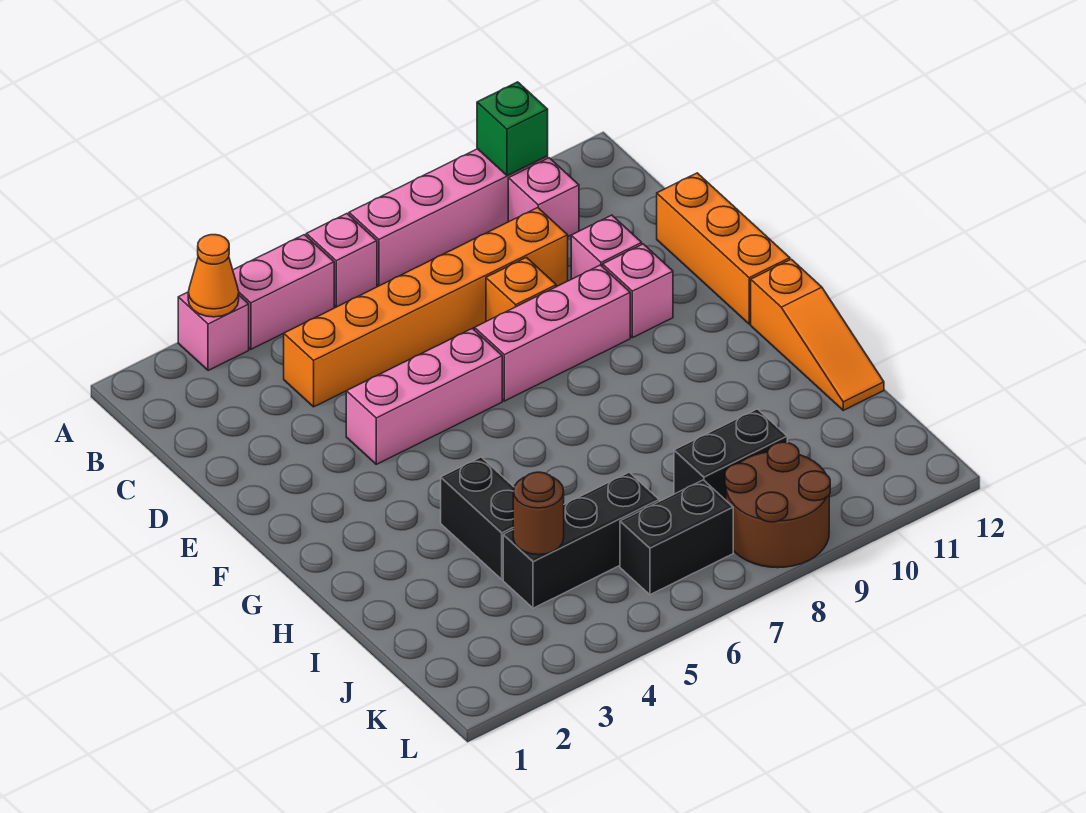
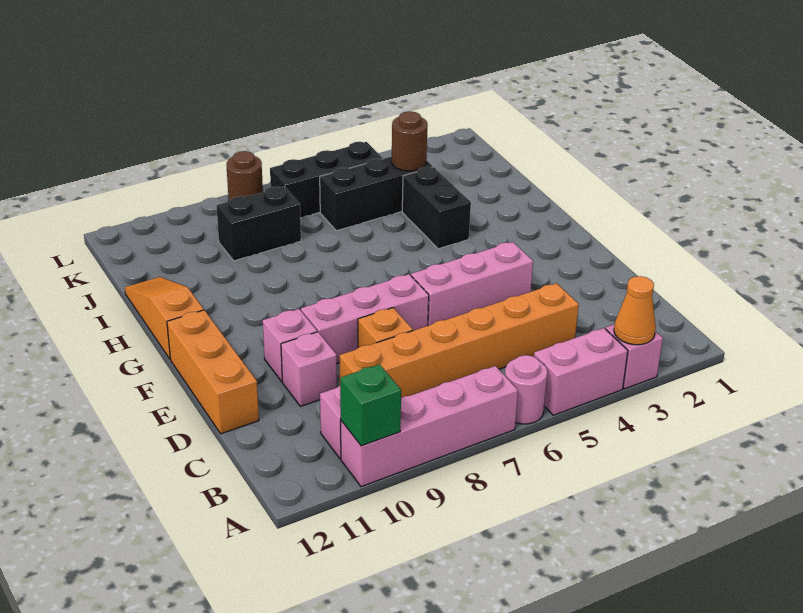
pink 1x1 brick [306,214,377,307] -> pink 1x1 round brick [505,355,547,424]
black 1x2 brick [620,480,733,595] -> black 1x3 brick [270,142,383,218]
brown 2x2 round brick [725,442,830,568] -> brown 1x1 round brick [226,151,263,201]

